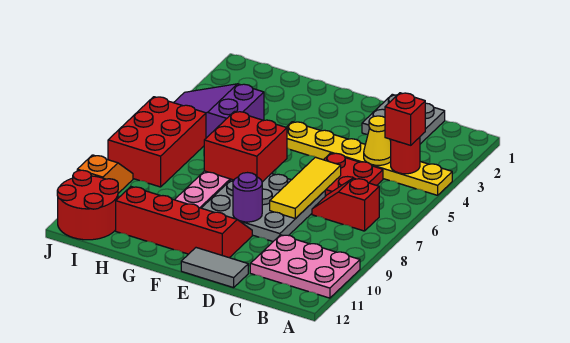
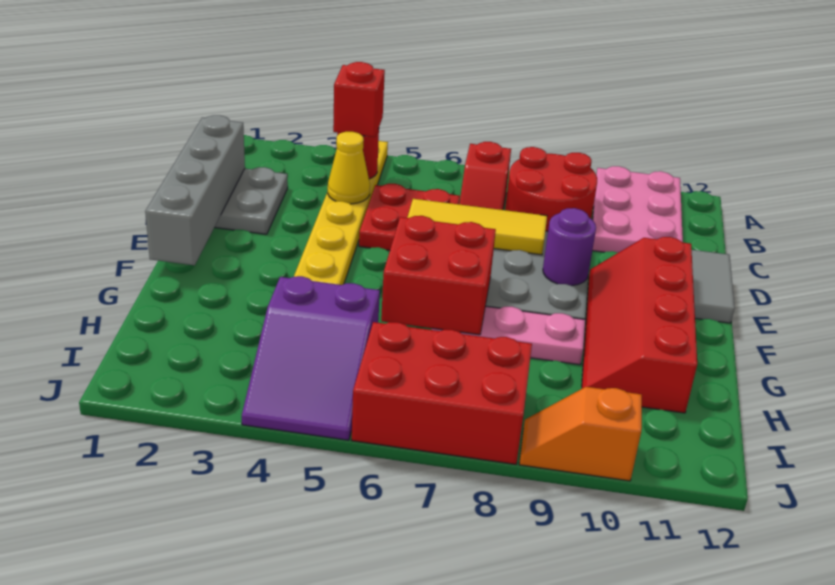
none -> grey 1x4 brick [145,115,245,265]
red 2x2 round brick [57,170,118,240] -> red 2x2 round brick moved to [505,147,597,231]

